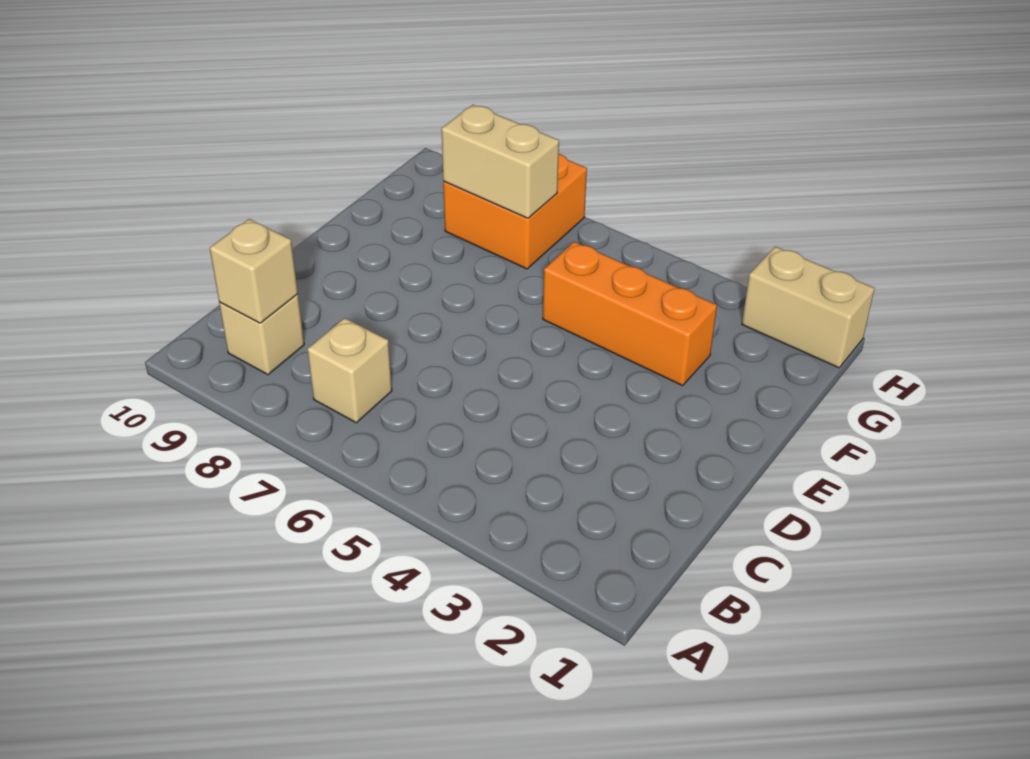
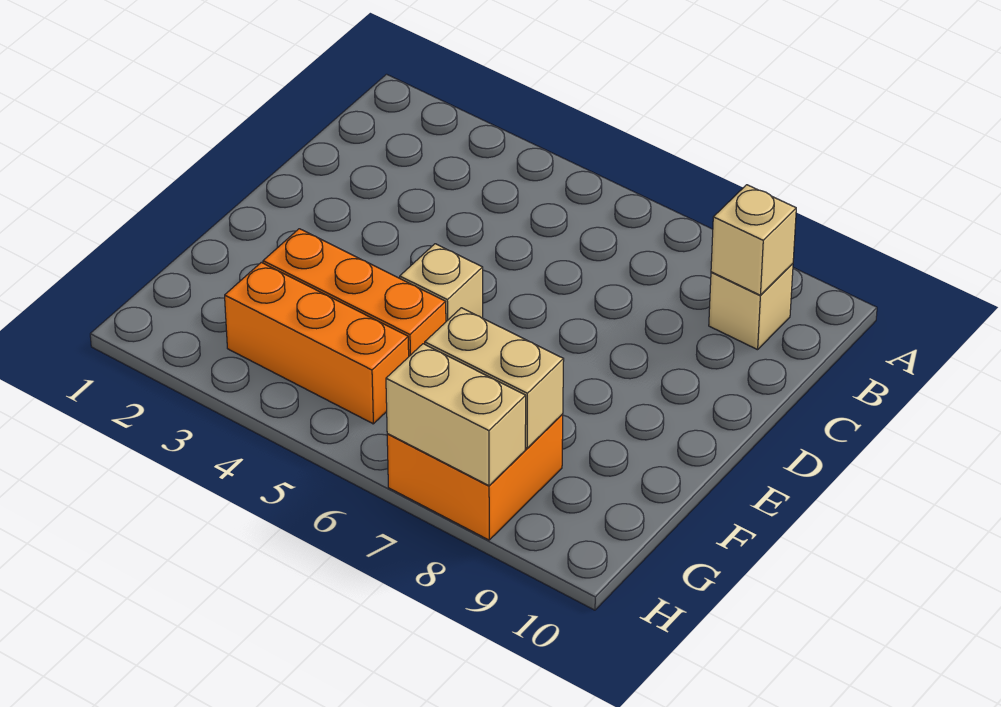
tan 1x1 brick [307,318,392,423] -> tan 1x1 brick moved to [400,244,483,321]
none -> orange 1x3 brick [225,262,409,424]
tan 1x2 brick [742,247,875,368] -> tan 1x2 brick moved to [386,344,526,486]

